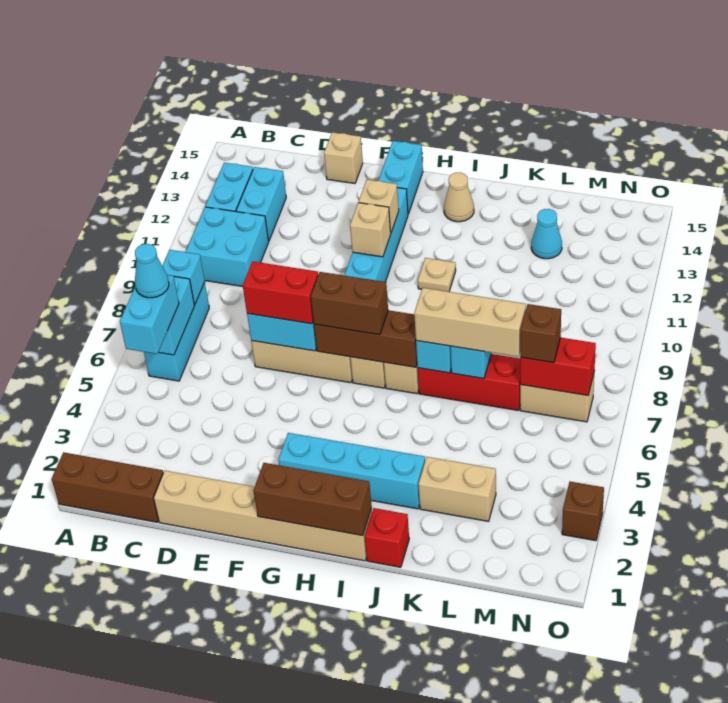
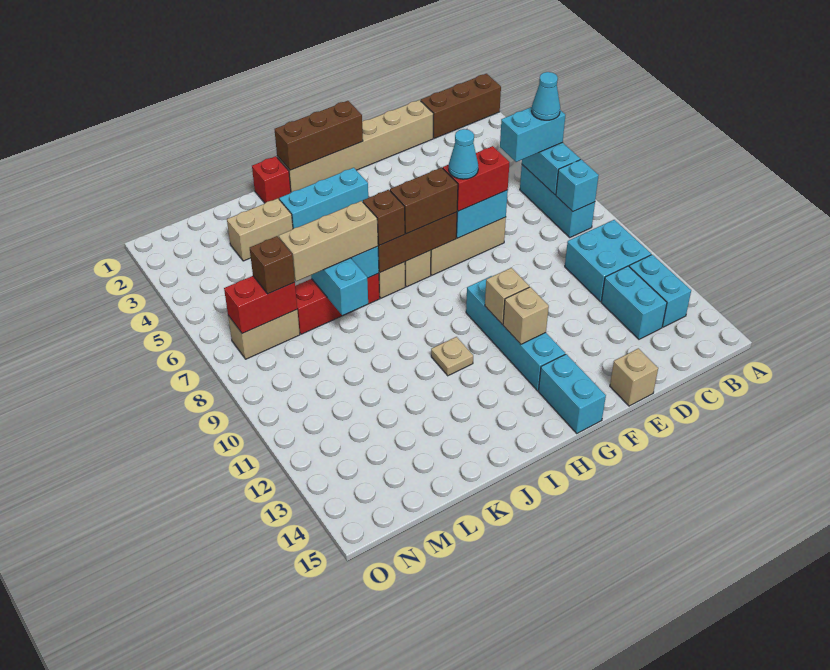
cyan 1x2 brick [120,275,179,354] -> cyan 1x2 brick turned to [500,107,565,162]
cyan 1x4 brick [279,433,425,509] -> cyan 1x3 brick [279,168,368,229]
tan 1x1 cone [444,172,474,222] -> none
cyan 1x1 cone [531,209,562,259] -> cyan 1x1 cone moved to [449,129,478,179]
brown 1x1 brick [562,482,604,541] -> brown 1x1 brick moved to [363,190,405,245]

